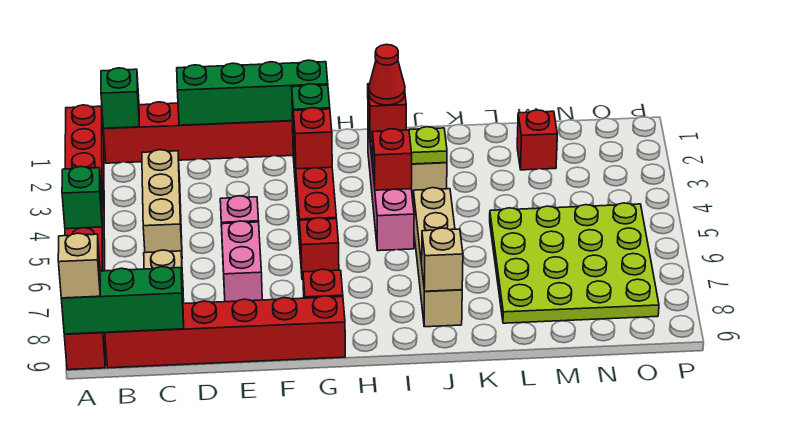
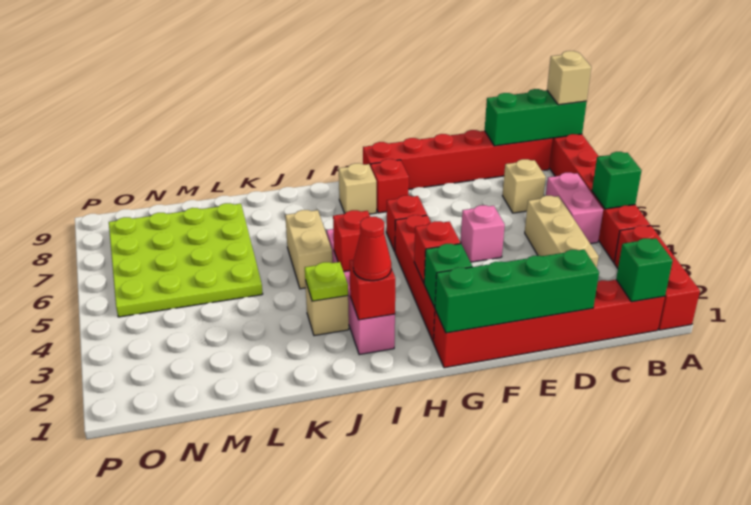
pink 1x2 brick [221,221,262,302] -> pink 1x2 brick moved to [546,173,603,244]
tan 1x4 brick [413,188,462,327] -> tan 1x2 brick [285,210,332,289]
tan 1x1 brick [422,228,463,291] -> tan 1x1 brick moved to [339,163,376,214]
red 1x1 brick [517,110,557,170] -> none

